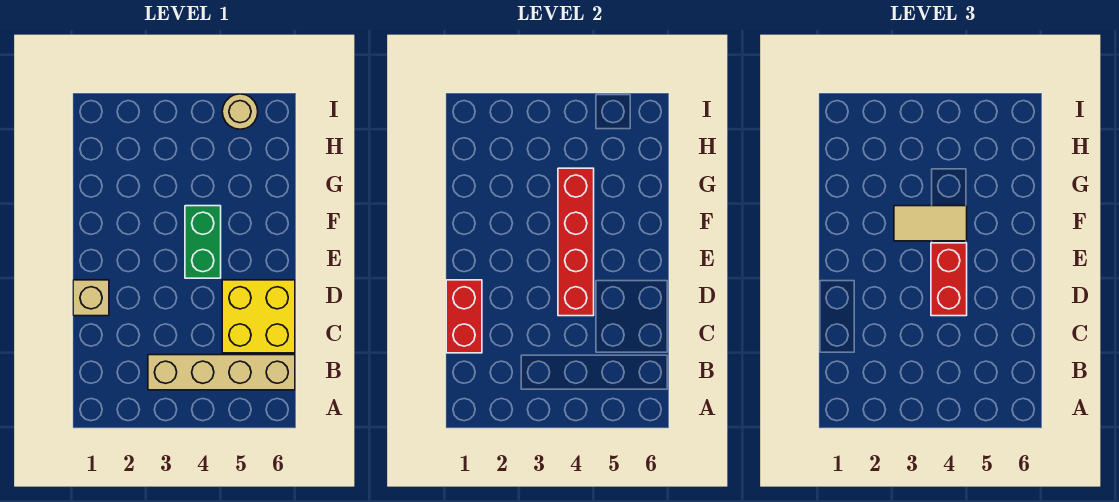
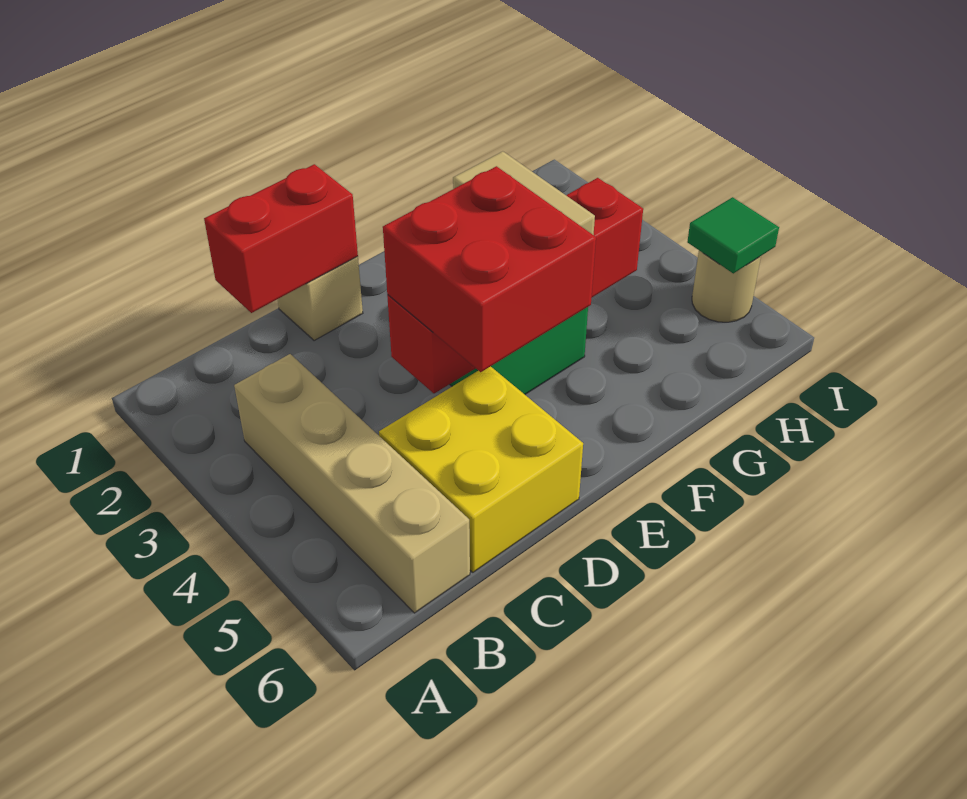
red 1x2 brick [931,243,967,316] -> red 2x2 brick [383,166,596,372]
none -> green 1x1 tile [687,197,779,273]

